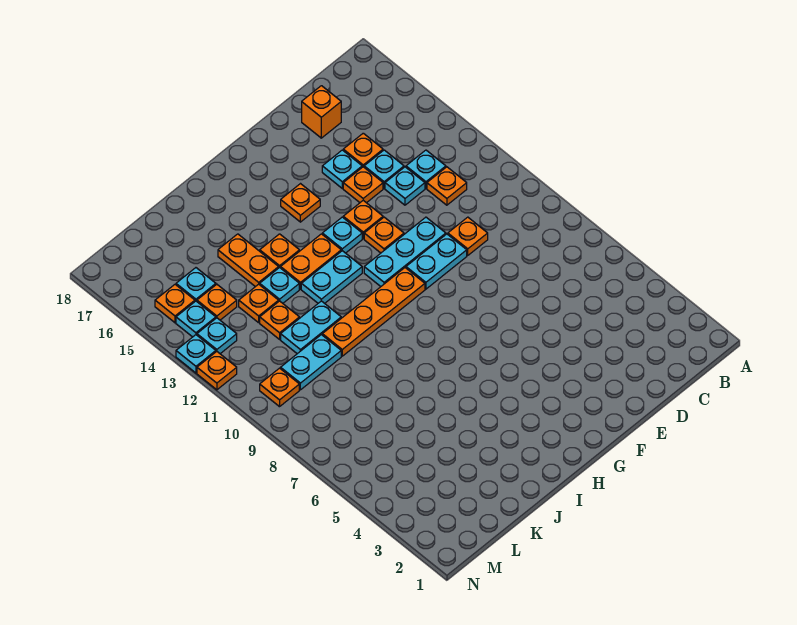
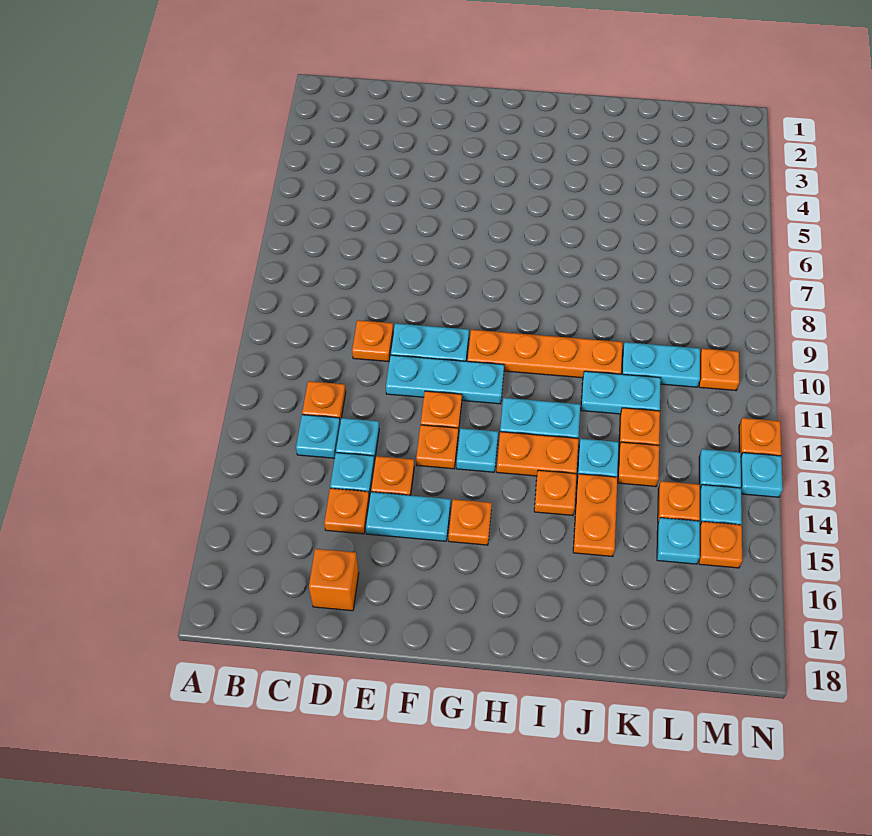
cyan 1x1 plate [322,150,362,188] -> cyan 1x2 plate [366,492,451,541]

